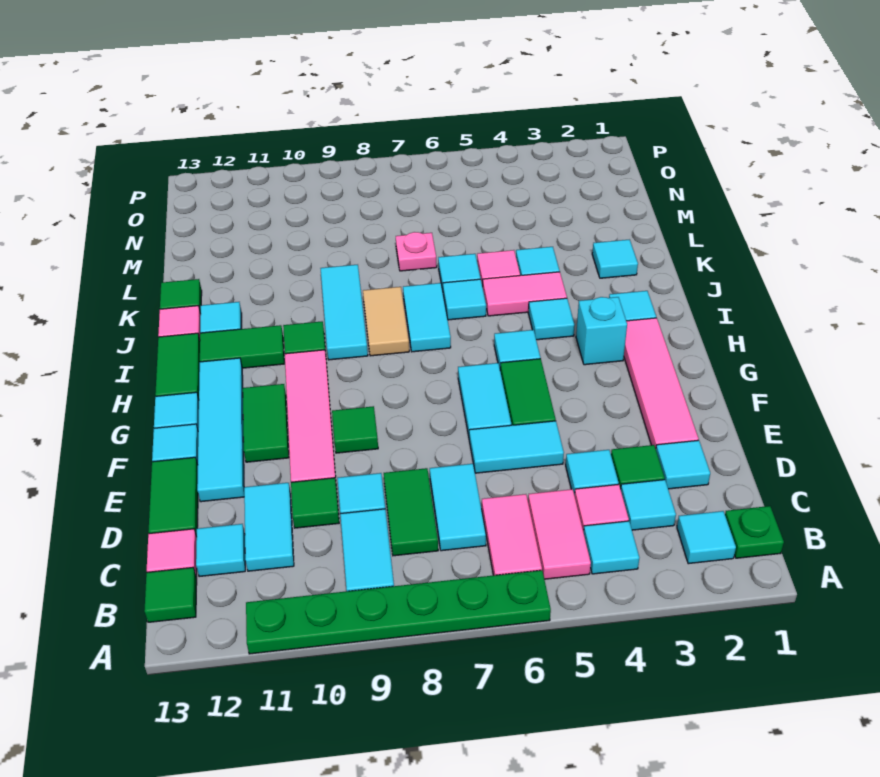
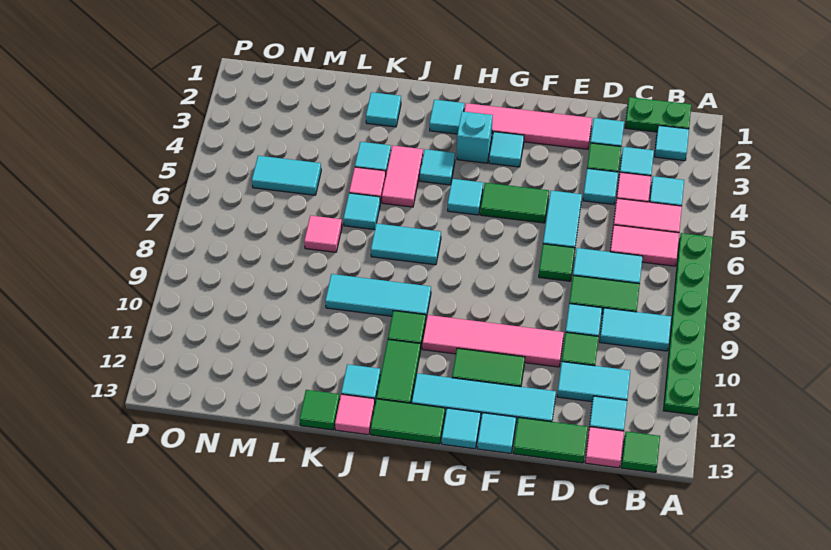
green 1x1 plate [725,506,784,558] -> green 1x2 plate [625,97,691,132]
cyan 1x2 tile [458,363,511,436] -> cyan 1x2 tile moved to [252,156,321,195]
green 1x1 tile [332,406,378,453] -> green 1x1 tile moved to [539,244,575,281]
tan 1x2 tile [363,287,409,356] -> none
cyan 1x1 tile [443,279,486,320] -> cyan 1x1 tile moved to [489,132,524,167]
pink 1x1 plate [396,232,437,271] -> pink 1x1 tile [304,216,342,252]

